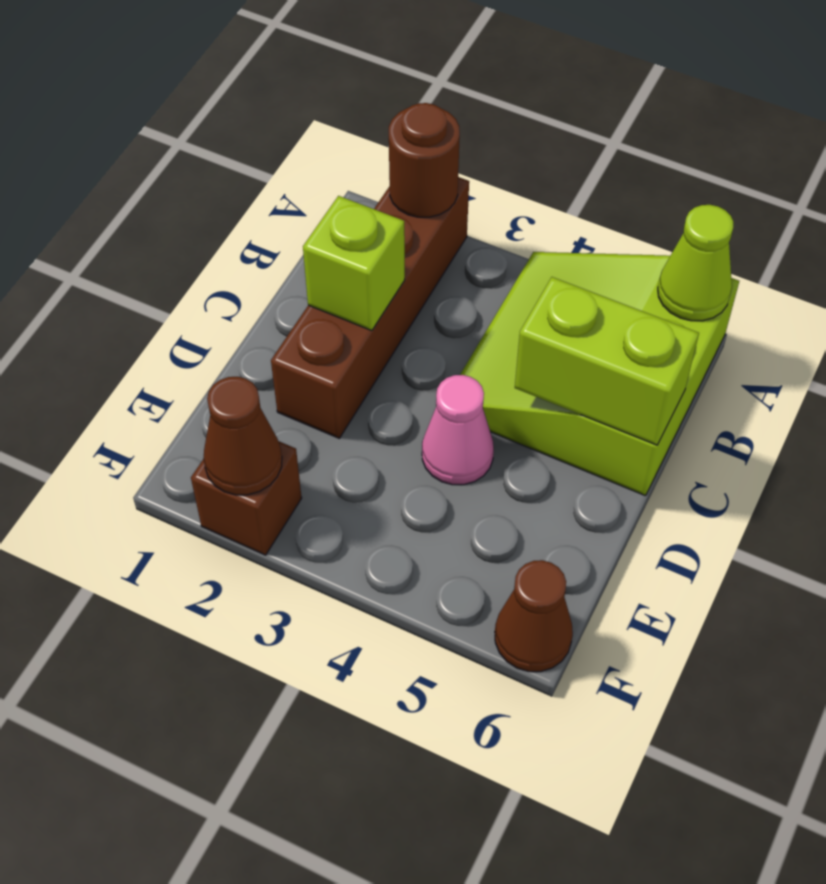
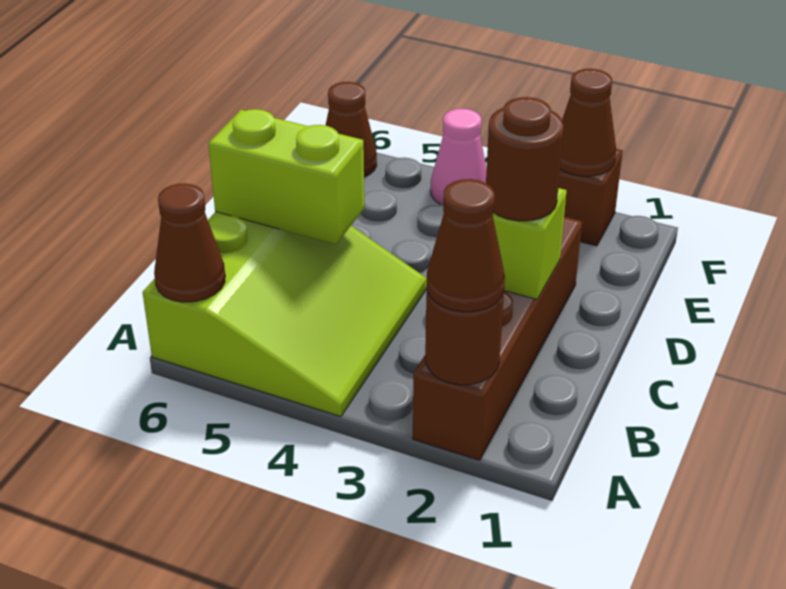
none -> brown 1x1 cone [427,179,505,312]
lime 1x1 cone [658,205,733,321] -> brown 1x1 cone [154,183,225,302]
none -> brown 1x1 round brick [486,97,564,221]
pink 1x1 cone [422,375,494,485] -> pink 1x1 cone moved to [431,109,487,205]

